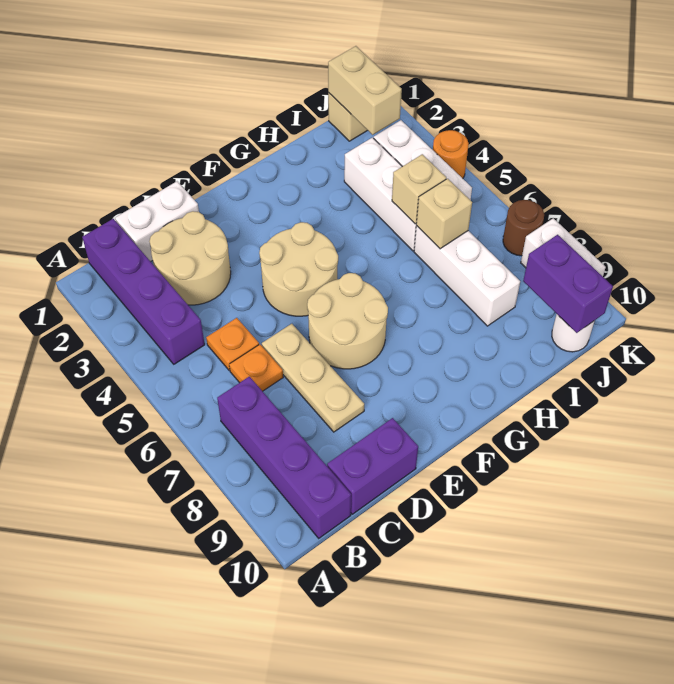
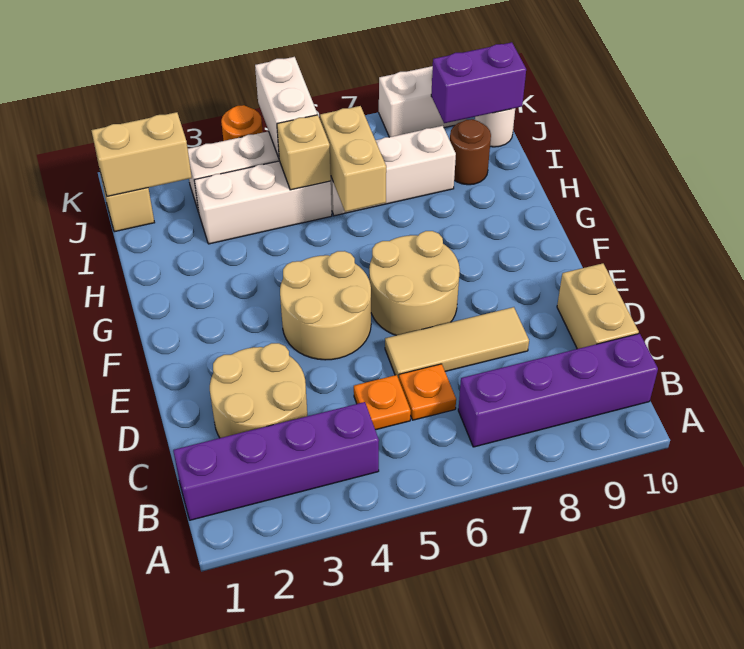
white 1x2 brick [115,181,199,262] -> white 1x2 brick moved to [255,57,317,158]
purple 1x2 brick [327,418,418,514] -> tan 1x2 brick [557,263,639,349]
tan 1x3 plate [262,324,364,432] -> tan 1x3 tile [385,307,529,379]
tan 1x1 brick [416,179,472,249] -> tan 1x2 brick [320,106,386,212]
brown 1x1 round brick [503,200,544,256] -> brown 1x1 round brick moved to [450,119,491,185]

